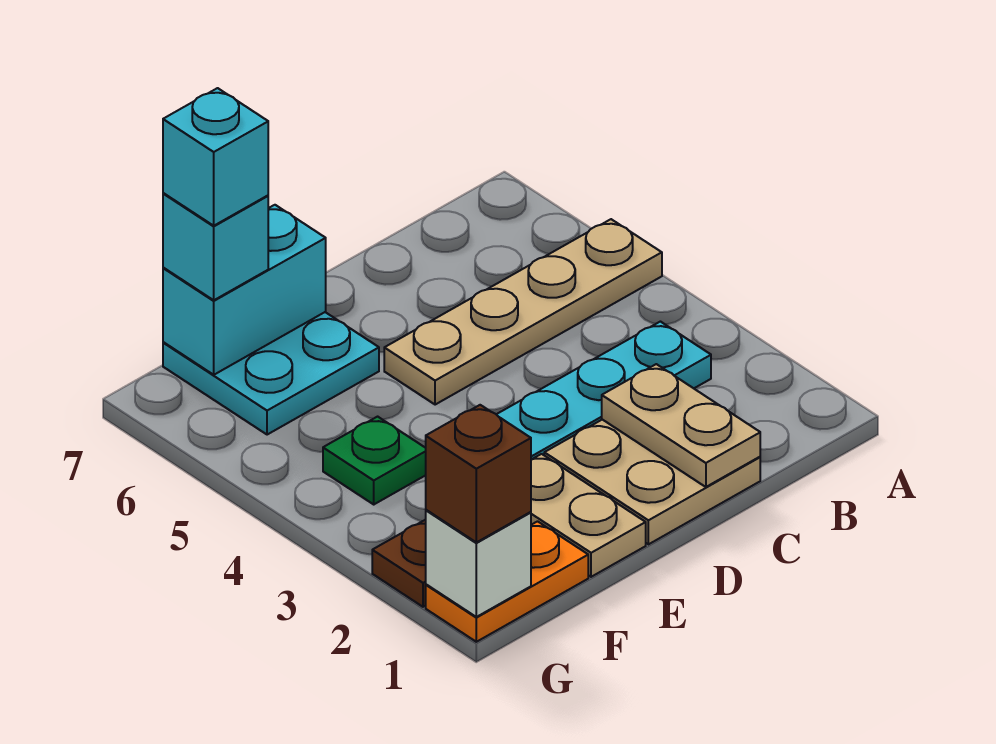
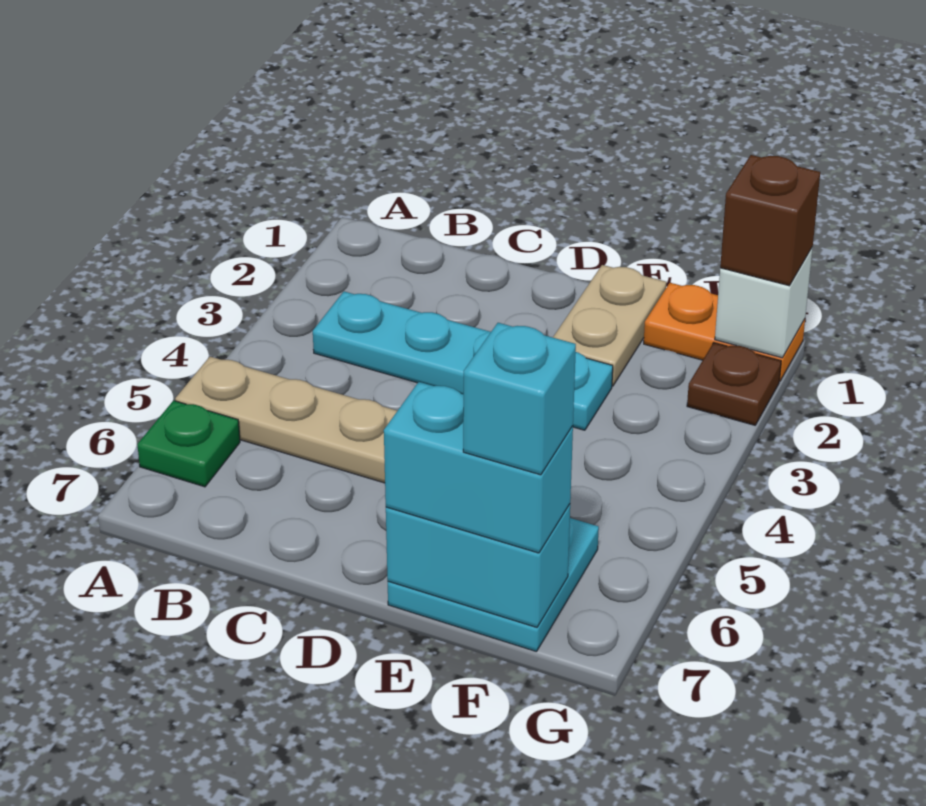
tan 2x2 plate [544,420,760,544] -> none
tan 1x2 plate [602,364,760,487] -> none
green 1x1 plate [323,417,426,504] -> green 1x1 plate moved to [137,401,240,487]
cyan 1x1 brick [163,193,268,300] -> cyan 1x2 brick [384,382,573,553]

